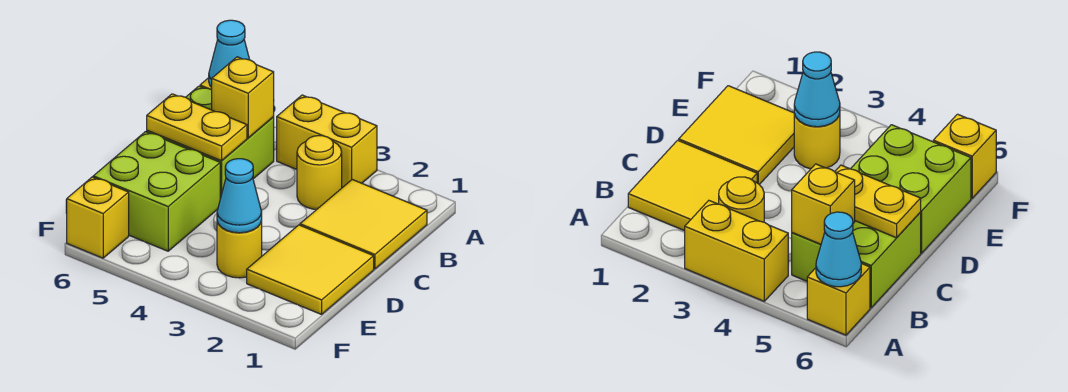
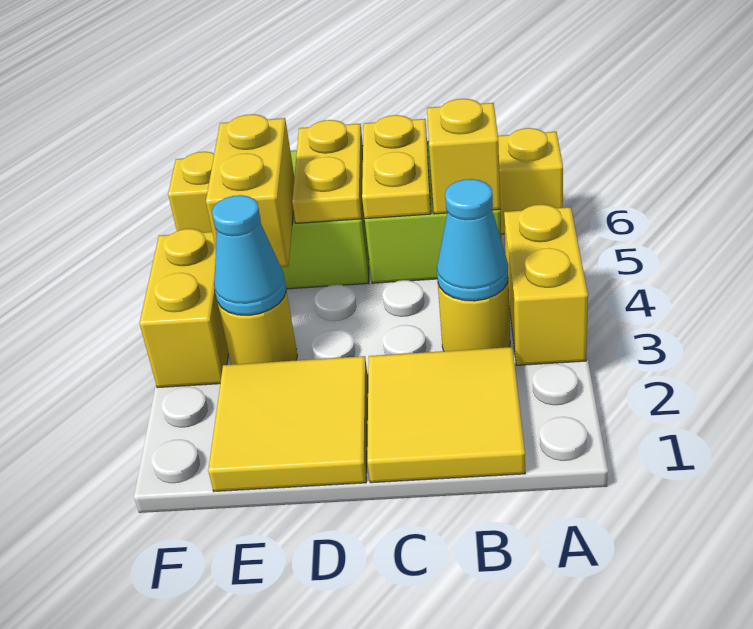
cyan 1x1 cone [209,20,250,87] -> cyan 1x1 cone moved to [437,179,508,301]
none -> yellow 1x2 plate [292,120,363,223]
none -> yellow 1x2 brick [206,114,294,267]
none -> yellow 1x2 brick [140,229,229,388]

